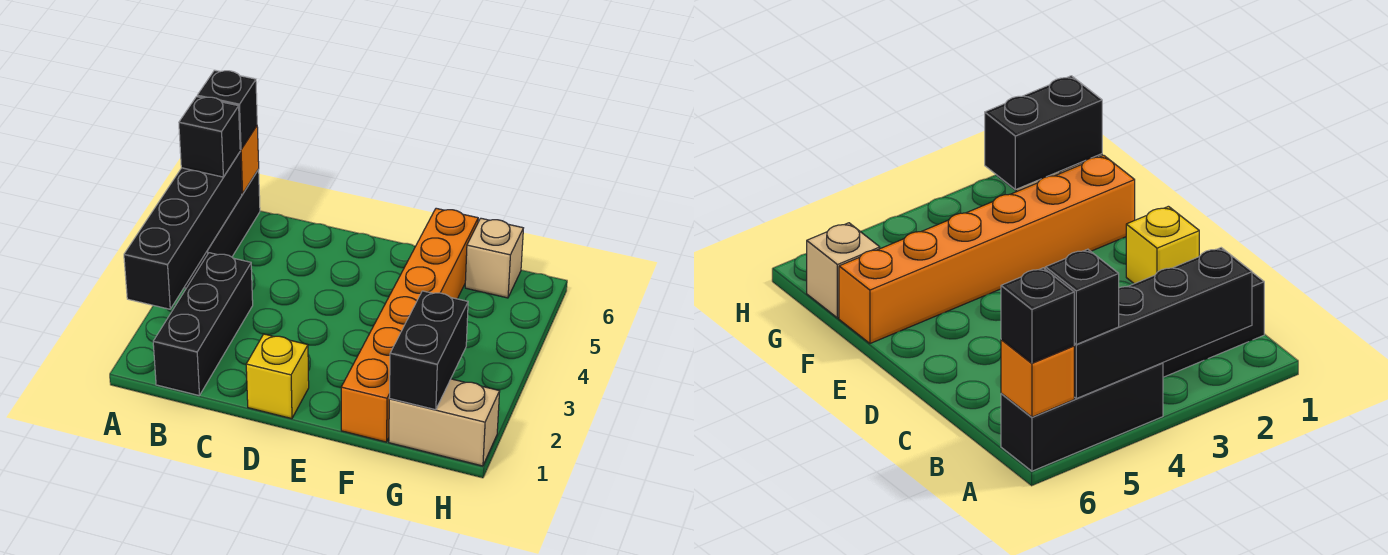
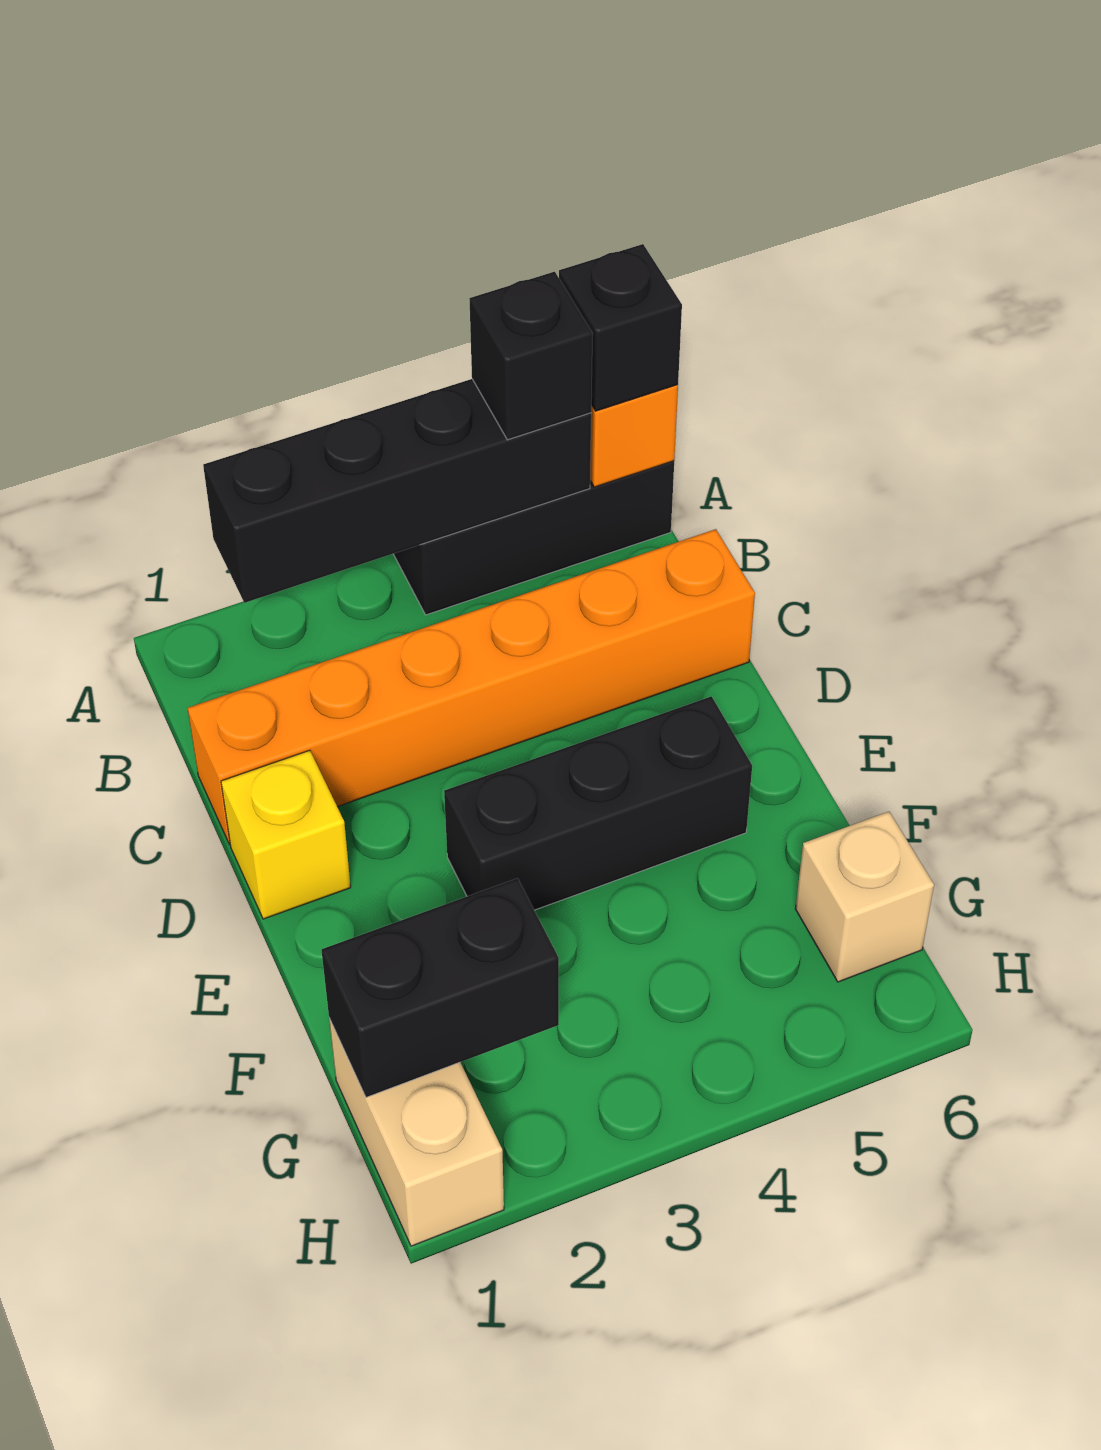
black 1x3 brick [153,253,253,396] -> black 1x3 brick moved to [444,696,752,910]
orange 1x6 brick [341,208,478,442] -> orange 1x6 brick moved to [188,529,755,844]

